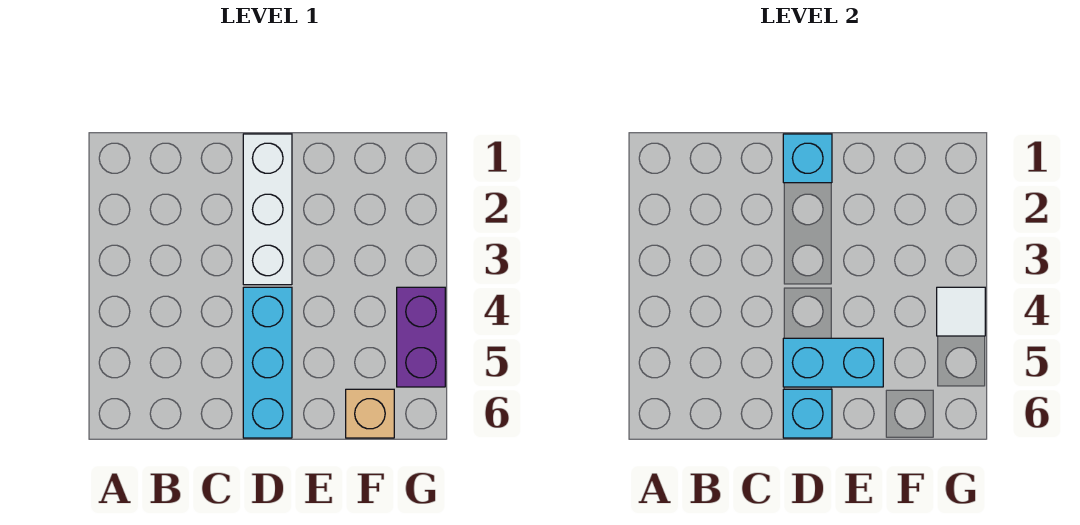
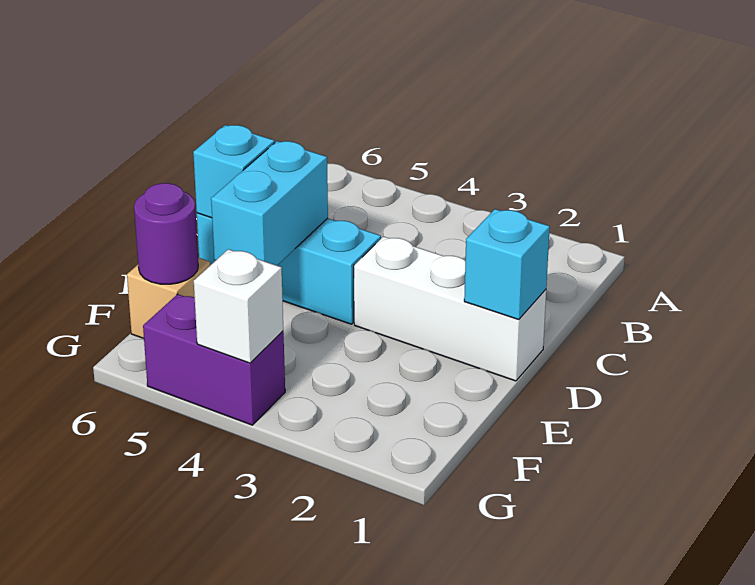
none -> purple 1x1 round brick [134,183,198,284]
white 1x1 tile [937,287,985,336] -> white 1x1 brick [194,249,283,363]

